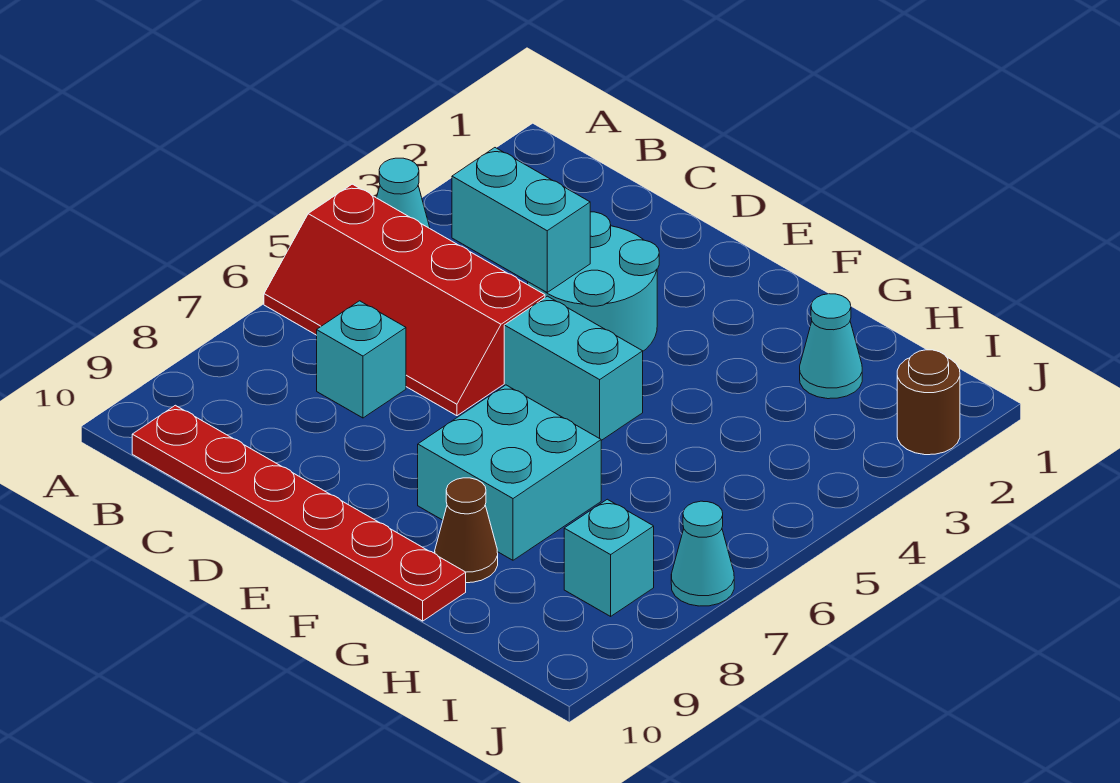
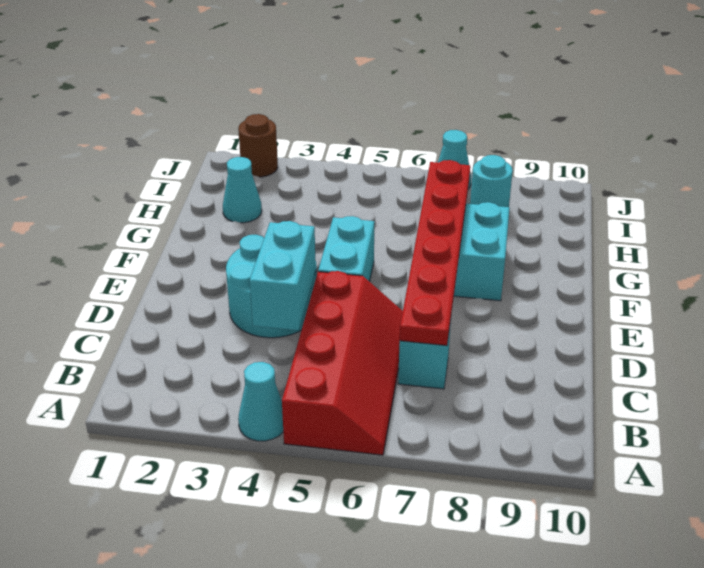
red 1x6 plate [132,405,466,621] -> red 1x6 plate moved to [400,160,470,346]
brown 1x1 cone [435,478,498,583] -> none
cyan 1x1 brick [564,499,654,616] -> cyan 1x1 round brick [470,155,513,207]

